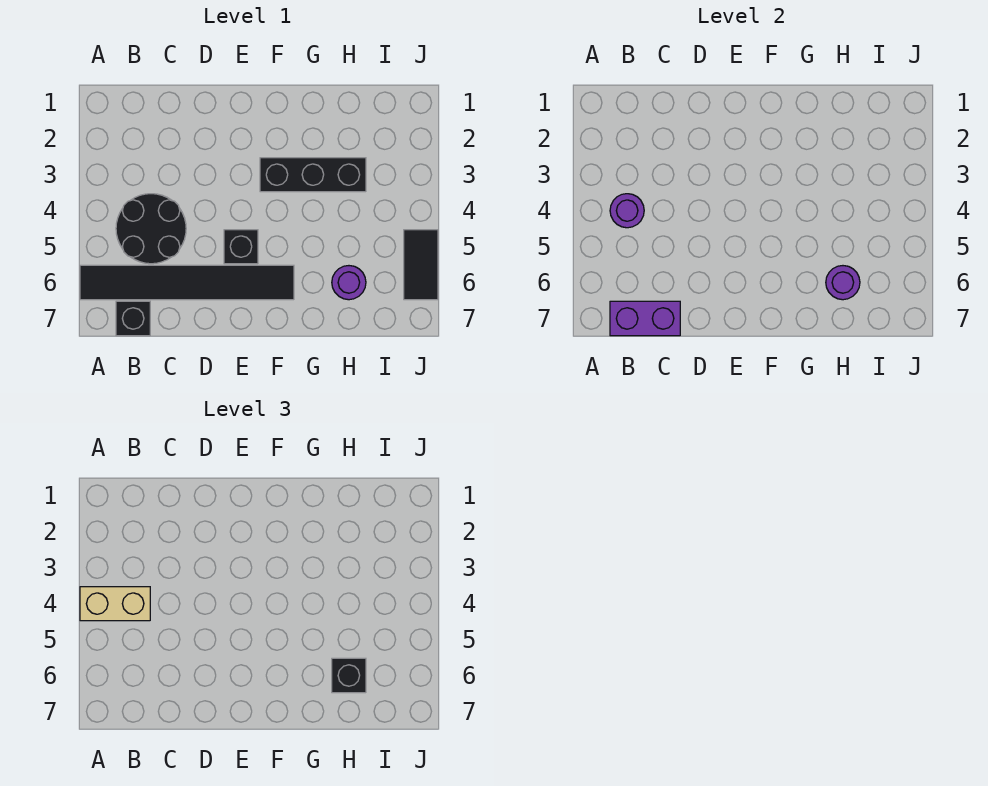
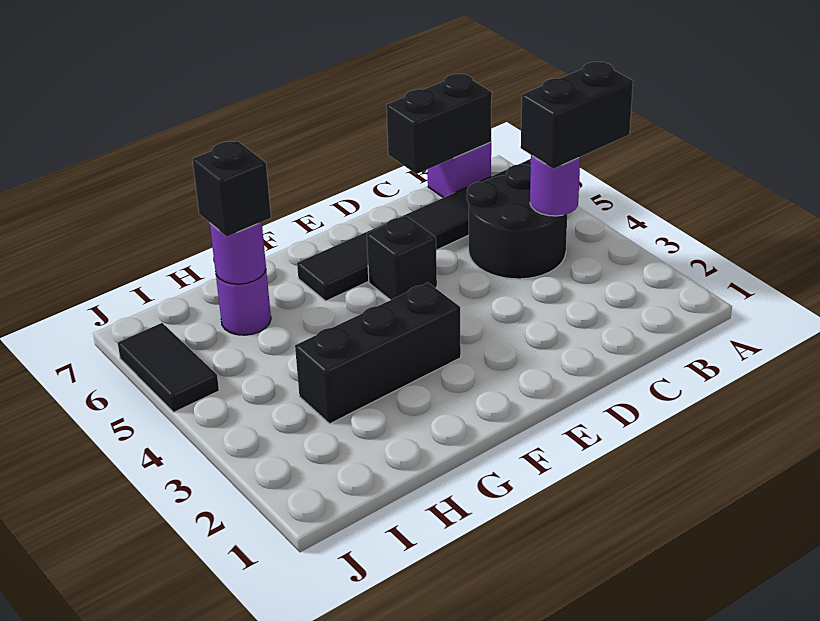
tan 1x2 brick [80,587,150,621] -> black 1x2 brick [521,62,633,169]
black 1x1 brick [116,301,150,336] -> purple 1x1 brick [428,142,491,198]
purple 1x2 brick [610,301,680,336] -> black 1x2 brick [386,74,492,174]

